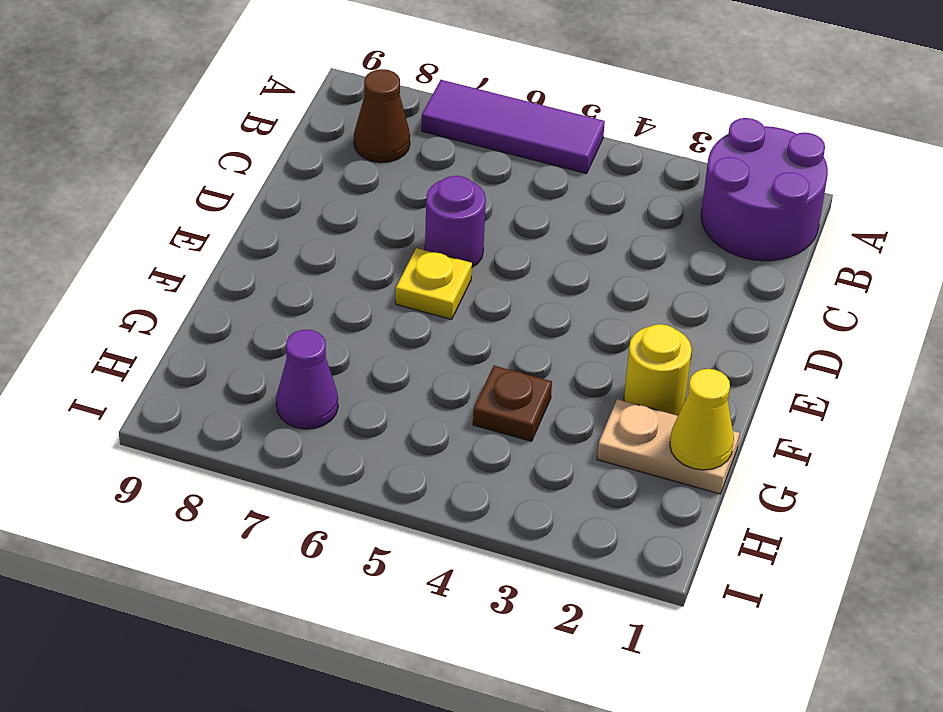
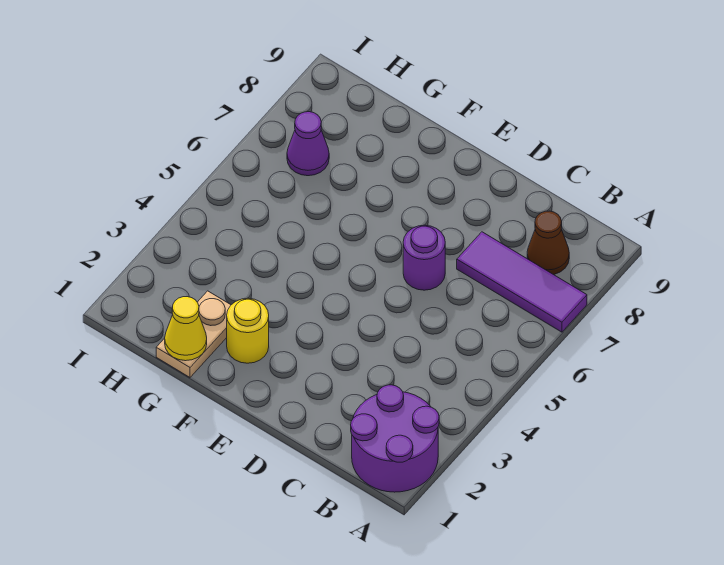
purple 1x3 tile [422,80,605,174] -> purple 1x3 tile turned to [457,232,587,332]
yellow 1x1 plate [396,248,472,319] -> none
brown 1x1 plate [473,366,552,441] -> none

